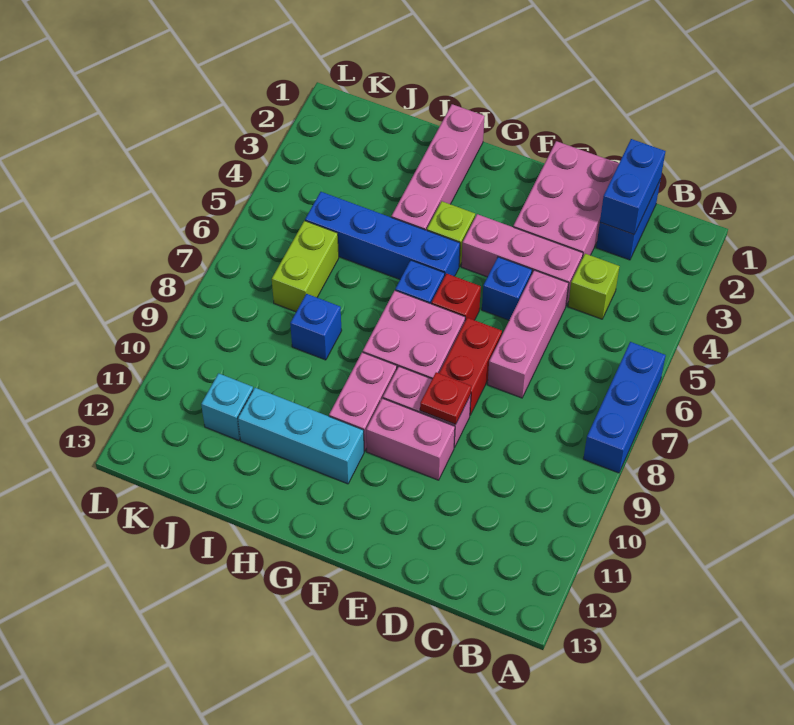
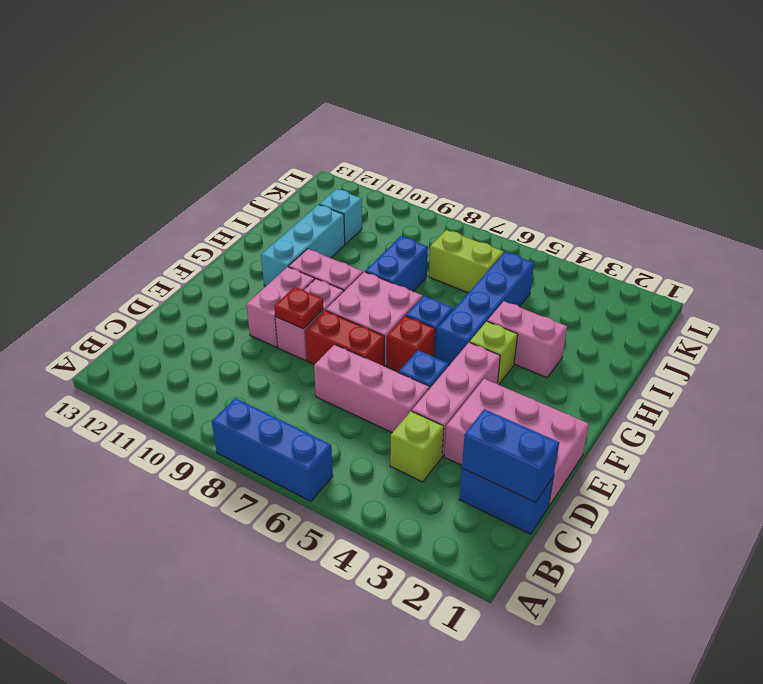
pink 1x4 brick [391,104,485,230] -> pink 1x2 brick [487,301,567,378]
blue 1x1 brick [290,294,342,360] -> blue 1x2 brick [365,236,428,292]

